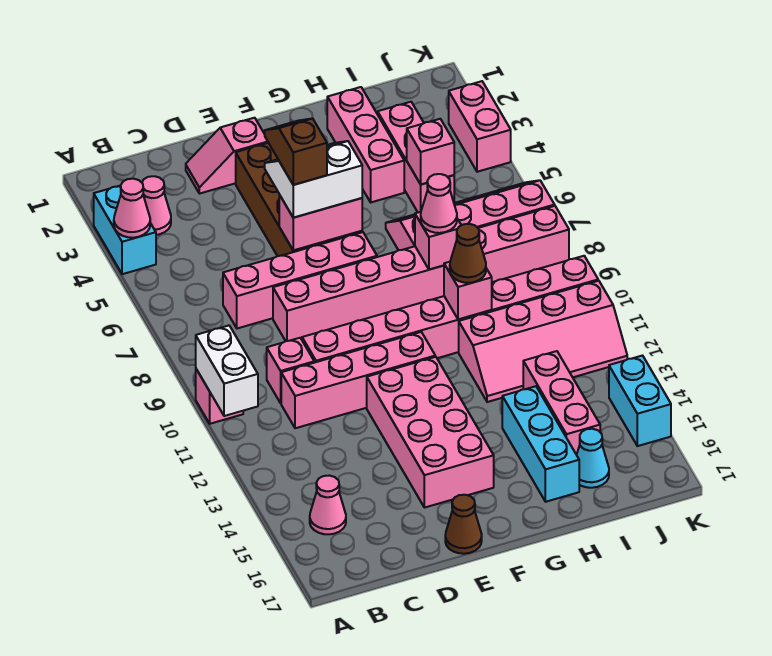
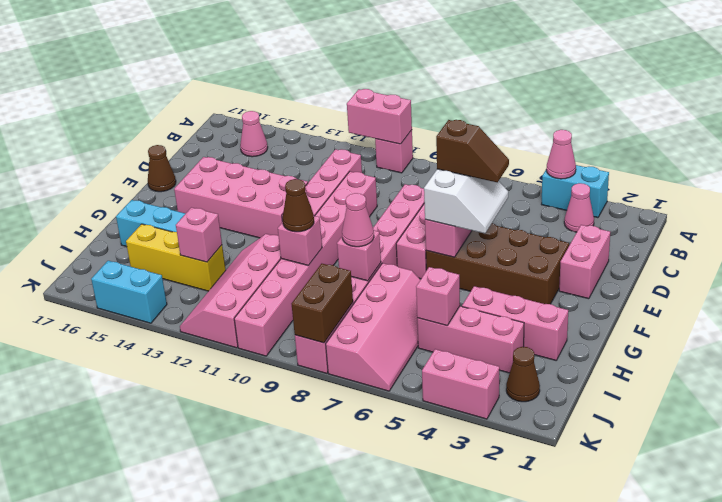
white 1x2 brick [196,326,258,416] -> pink 1x2 brick [347,89,412,144]
pink 1x1 brick [267,338,314,403] -> pink 1x1 brick moved to [176,208,222,262]
pink 1x2 slope [186,118,268,194] -> pink 1x2 brick [559,225,610,299]
pink 1x3 brick [523,351,600,455] -> yellow 1x3 brick [126,224,226,291]
cyan 1x1 cone [577,429,609,488] -> none
none -> brown 1x1 cone [506,347,540,402]
none -> brown 1x2 brick [292,264,353,343]

